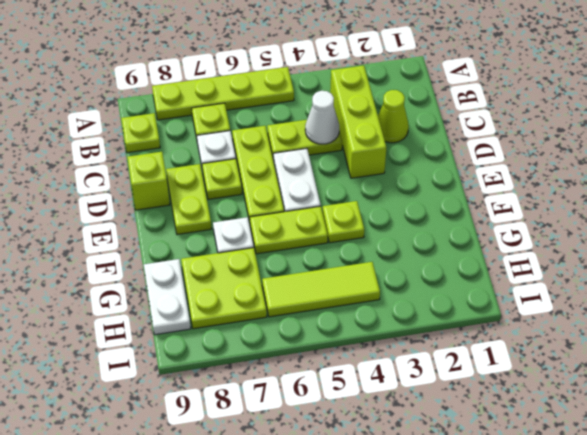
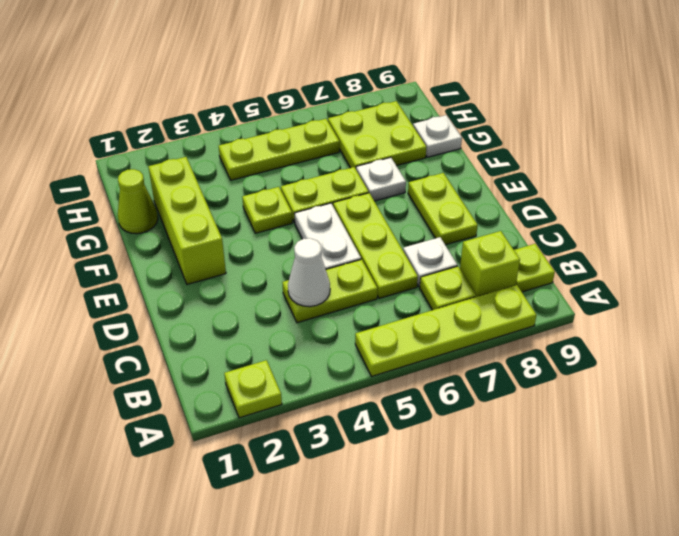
lime 1x3 brick [330,66,386,178] -> lime 1x3 brick moved to [148,157,226,284]
lime 1x1 cone [378,90,409,143] -> lime 1x1 cone moved to [118,169,158,234]
lime 1x1 plate [202,159,242,199] -> lime 1x1 plate moved to [224,360,282,418]
lime 1x1 brick [127,152,170,210] -> lime 1x1 brick moved to [460,231,520,297]
white 1x2 plate [144,259,191,335] -> white 1x1 plate [413,115,462,157]
lime 1x3 tile [262,262,380,317] -> lime 1x3 plate [219,119,339,180]

